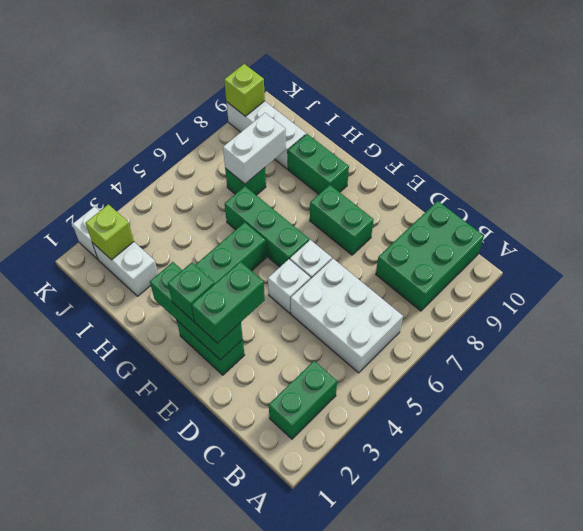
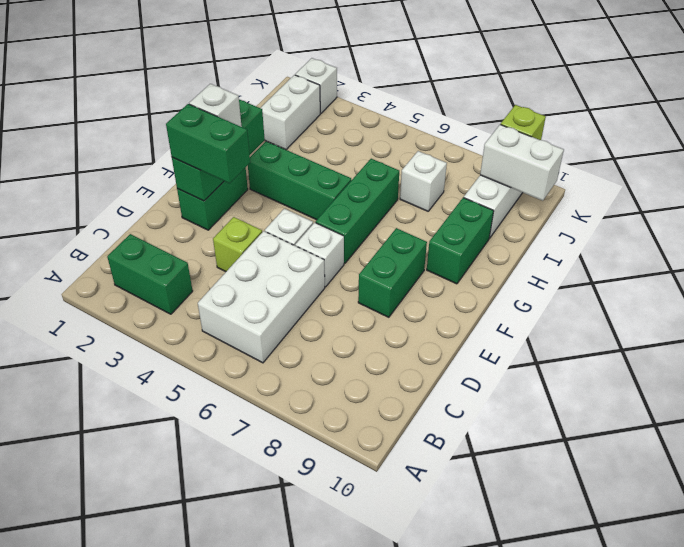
green 2x3 brick [376,201,484,311] -> none
green 1x1 brick [168,262,215,321] -> white 1x1 brick [189,84,242,127]
green 1x1 brick [225,168,266,195] -> white 1x1 brick [400,151,447,211]
white 1x2 brick [223,113,286,184] -> white 1x2 brick moved to [480,124,564,201]
lime 1x1 brick [85,204,134,260] -> lime 1x1 brick moved to [213,217,262,272]

